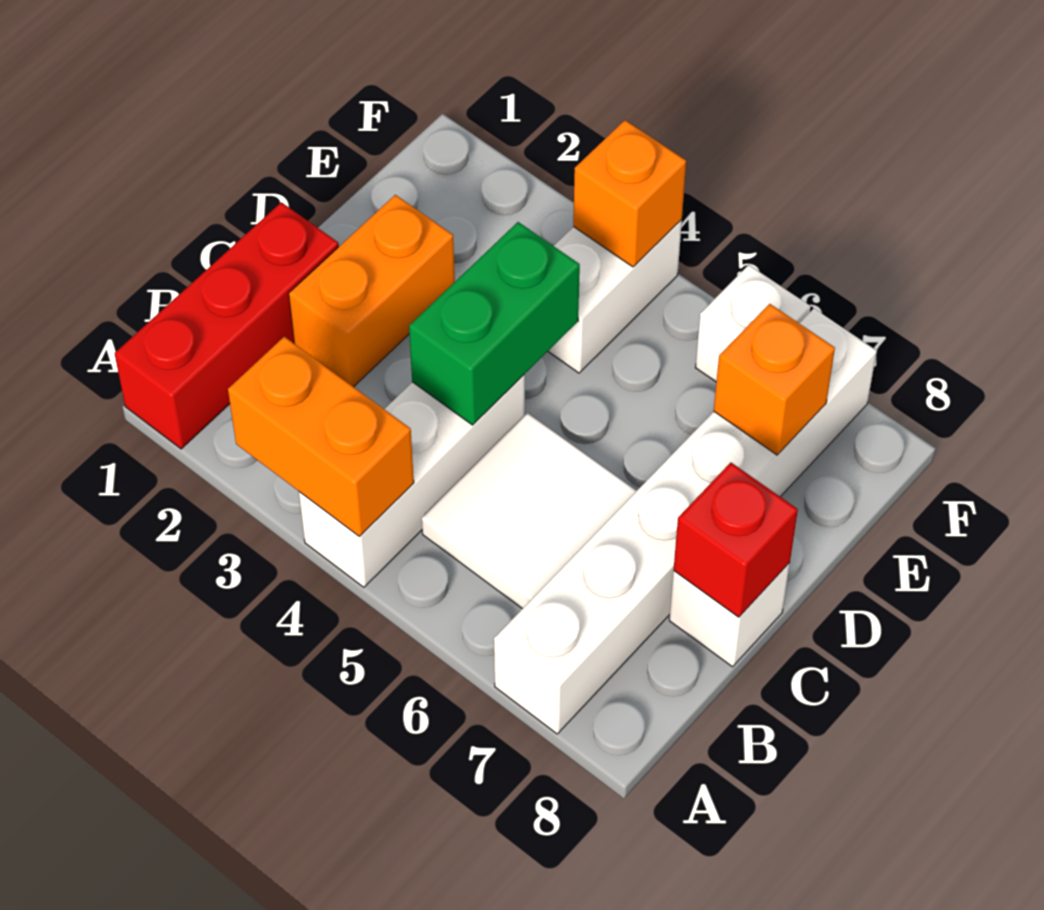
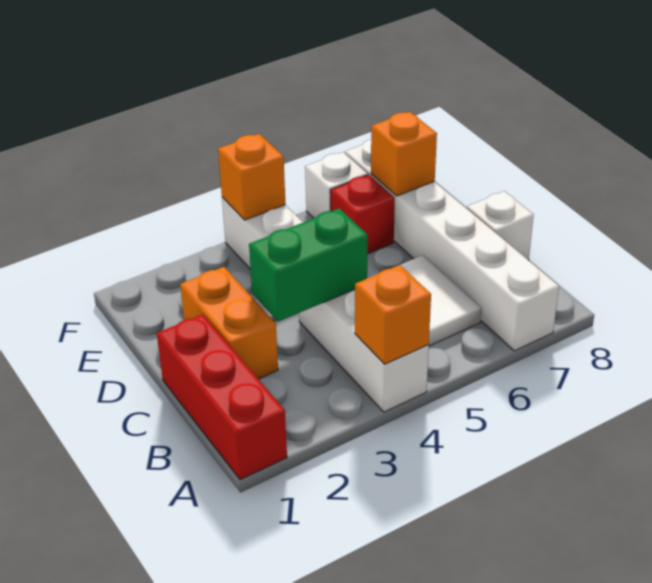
orange 1x2 brick [228,337,414,537] -> orange 1x1 brick [355,265,431,364]
green 1x2 brick [409,222,580,425] -> green 1x2 brick turned to [249,208,367,322]
red 1x1 brick [674,463,798,617] -> red 1x1 brick moved to [330,175,395,254]

